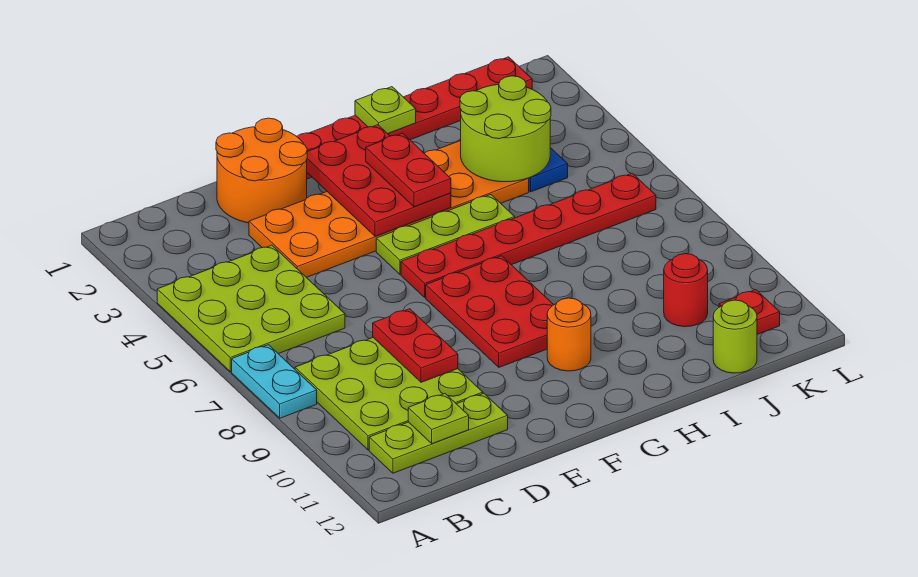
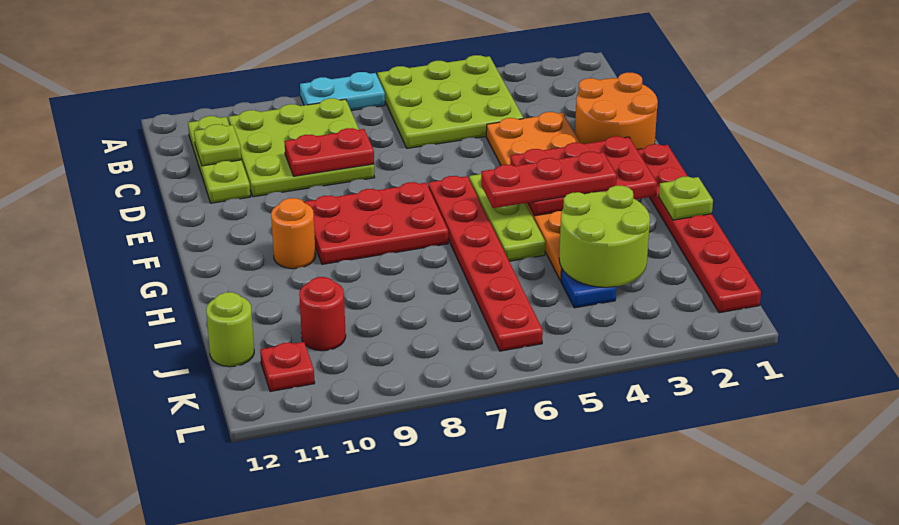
red 1x2 plate [366,133,451,207] -> red 1x3 plate [481,152,617,208]

